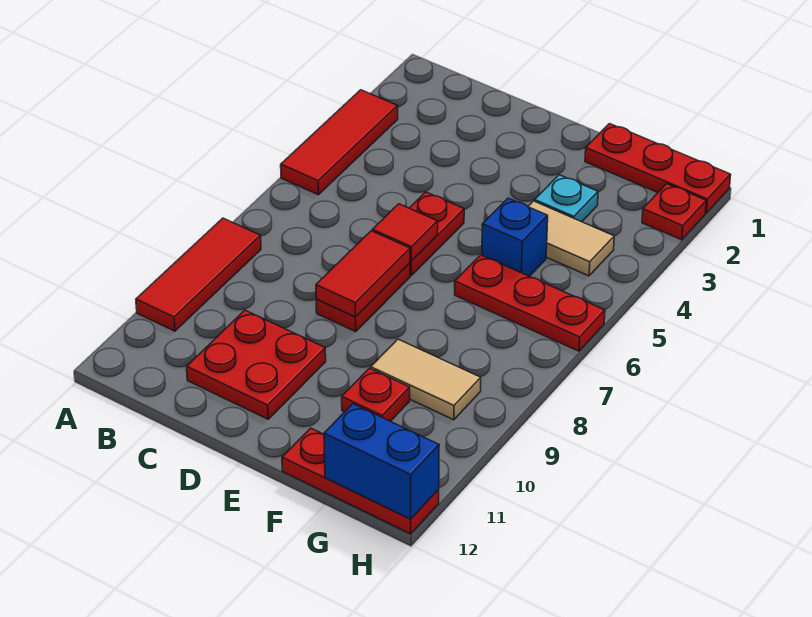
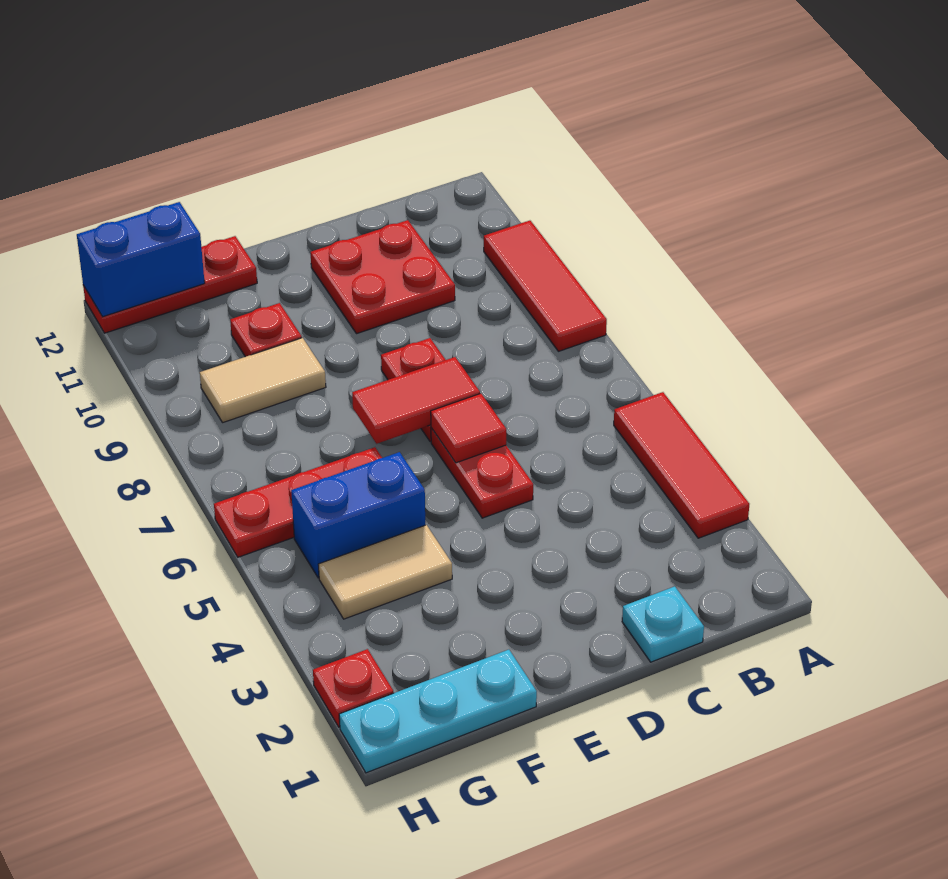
red 1x2 tile [316,231,410,317] -> red 1x2 tile turned to [352,357,480,444]
red 1x3 plate [585,124,731,213] -> cyan 1x3 plate [339,650,537,773]
cyan 1x1 plate [535,175,598,222] -> cyan 1x1 plate moved to [622,586,704,662]
blue 1x1 brick [482,198,548,276] -> blue 1x2 brick [291,452,425,578]

